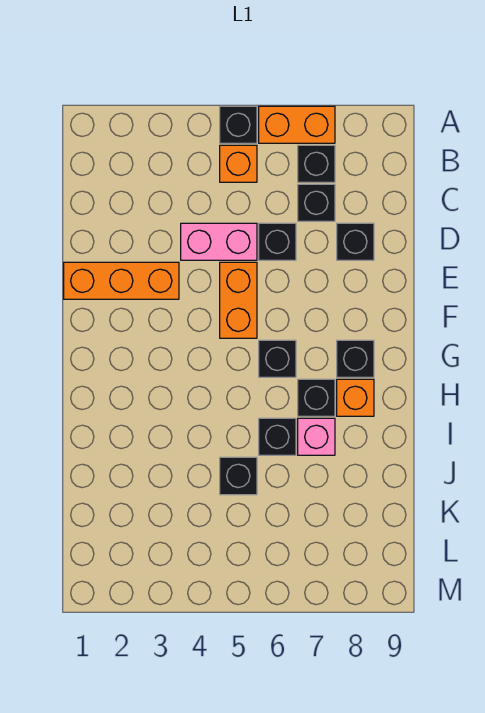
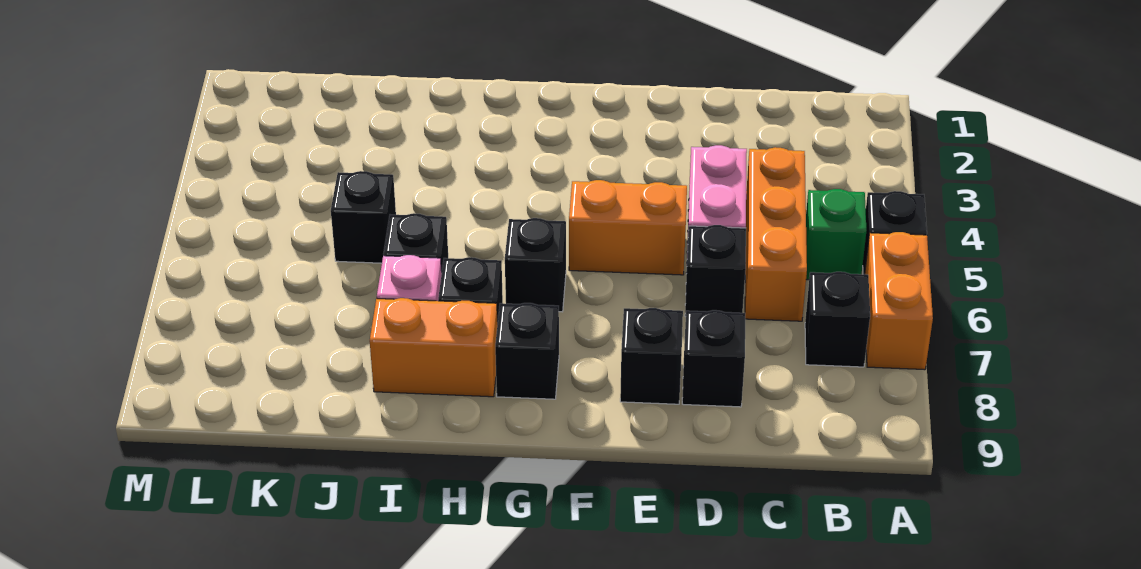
orange 1x1 brick [220,145,257,182] -> green 1x1 brick [806,189,866,280]
black 1x1 brick [298,184,335,221] -> black 1x1 brick moved to [620,308,683,404]
orange 1x3 brick [64,262,179,299] -> orange 1x3 brick moved to [745,147,807,321]
orange 1x1 brick [337,379,374,416] -> orange 1x2 brick [370,298,497,397]

